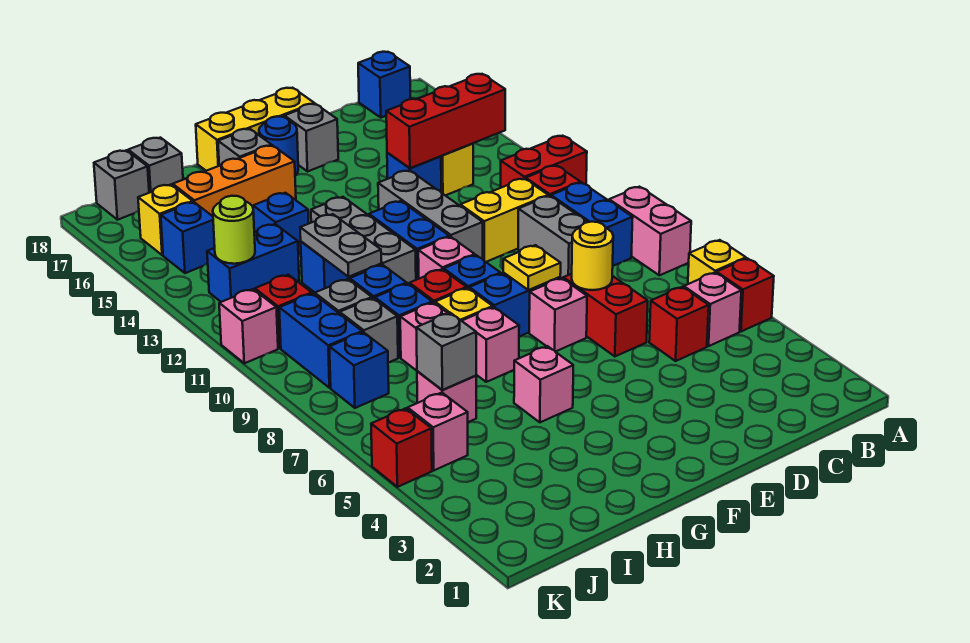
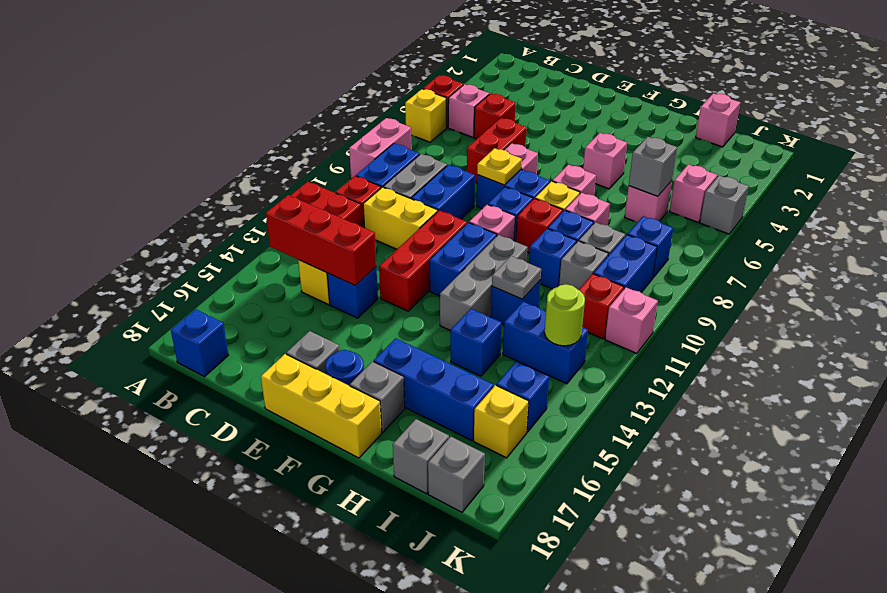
yellow 1x1 round brick [572,222,613,290] -> none
none -> blue 1x2 brick [411,165,475,219]
grey 1x3 brick [378,170,483,259] -> red 1x3 brick [379,211,467,311]
orange 1x3 brick [173,145,296,216] -> blue 1x3 brick [374,338,494,441]
grey 1x2 plate [300,214,381,277] -> grey 1x1 plate [492,256,541,299]
none -> pink 1x1 brick [696,93,740,147]
red 1x1 brick [371,408,432,487] -> grey 1x1 brick [700,175,749,234]

